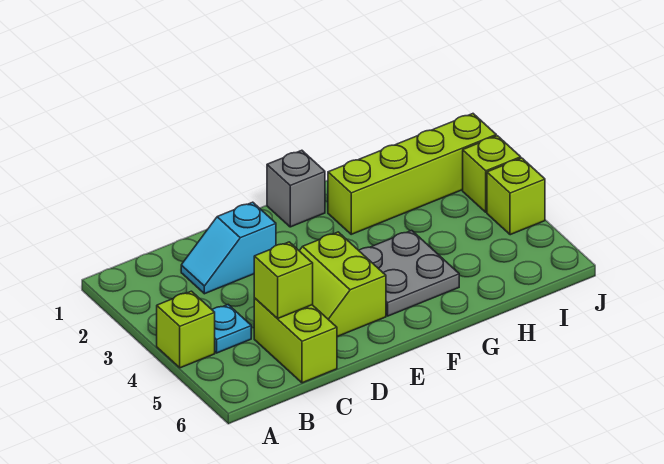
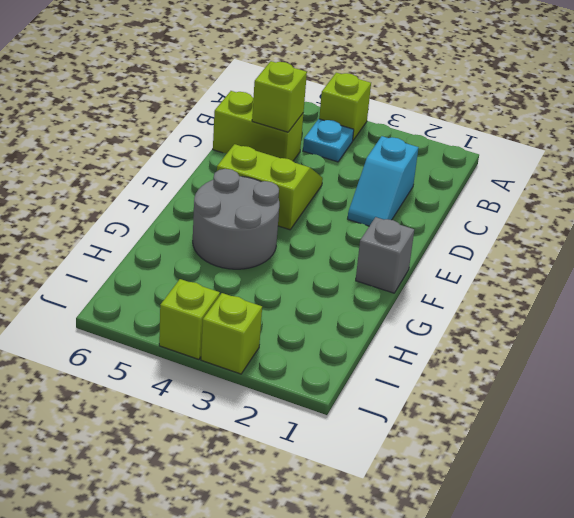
cyan 1x2 slope [181,202,276,294] -> cyan 1x2 slope turned to [348,136,418,226]
grey 2x2 plate [359,230,459,316] -> grey 2x2 round brick [193,169,279,269]
lime 1x4 brick [328,114,496,234] -> none

